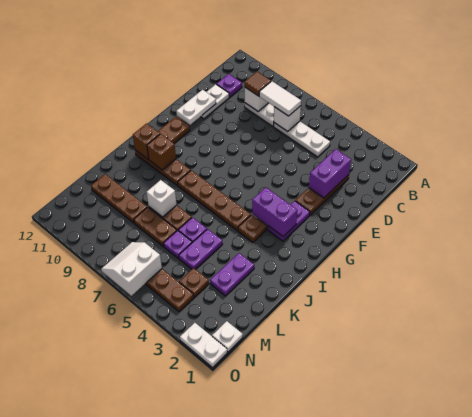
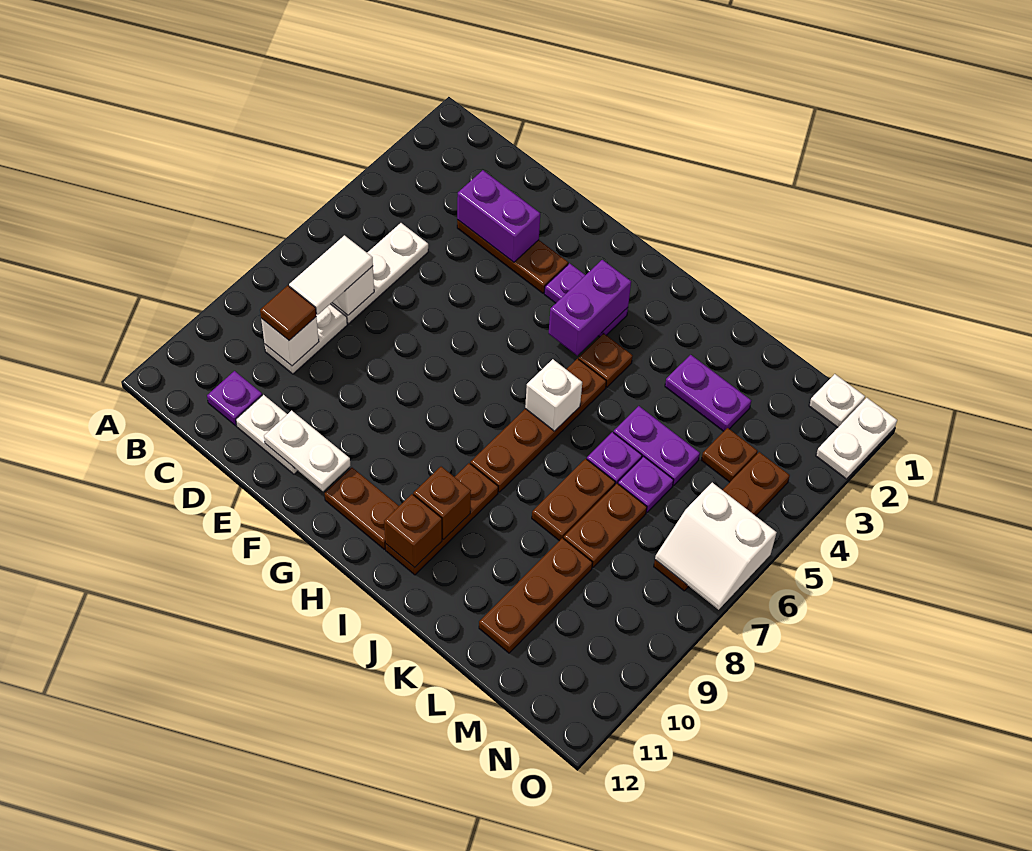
white 1x1 brick [146,180,177,217] -> white 1x1 brick moved to [525,359,582,431]

